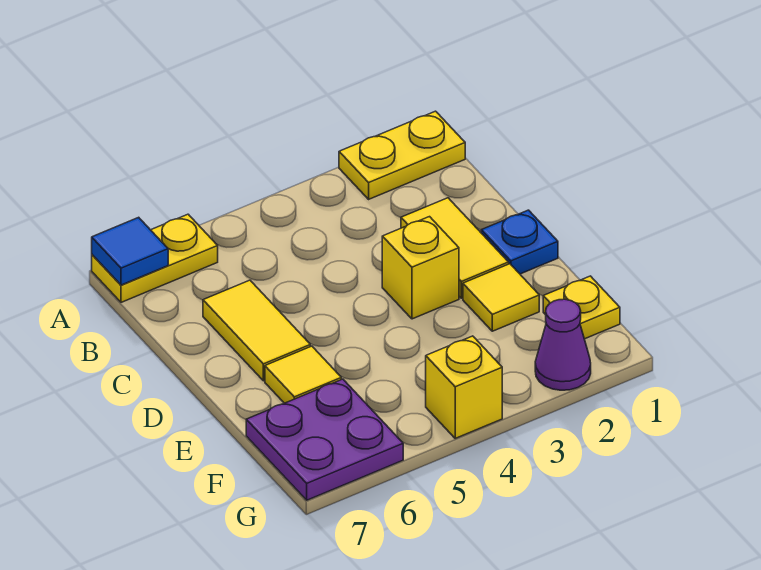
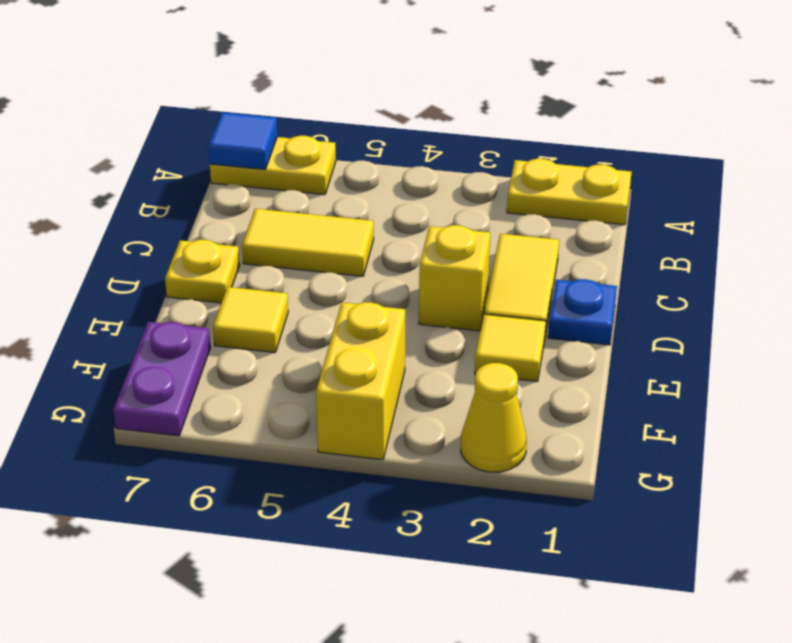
yellow 1x2 tile [203,280,310,381] -> yellow 1x2 tile turned to [242,209,374,276]
yellow 1x1 plate [543,276,620,339] -> yellow 1x1 plate moved to [165,240,240,303]
purple 2x2 plate [246,379,403,500] -> purple 1x2 plate [113,322,211,436]
purple 1x1 cone [535,299,591,390] -> yellow 1x1 cone [461,363,527,472]
yellow 1x1 brick [426,336,502,438] -> yellow 1x2 brick [316,302,405,460]

